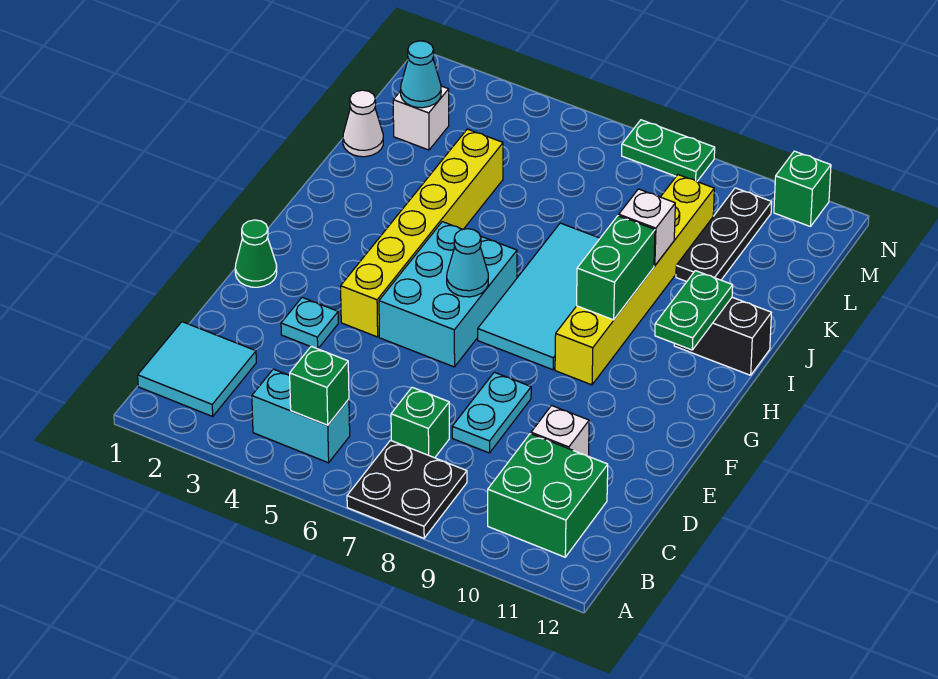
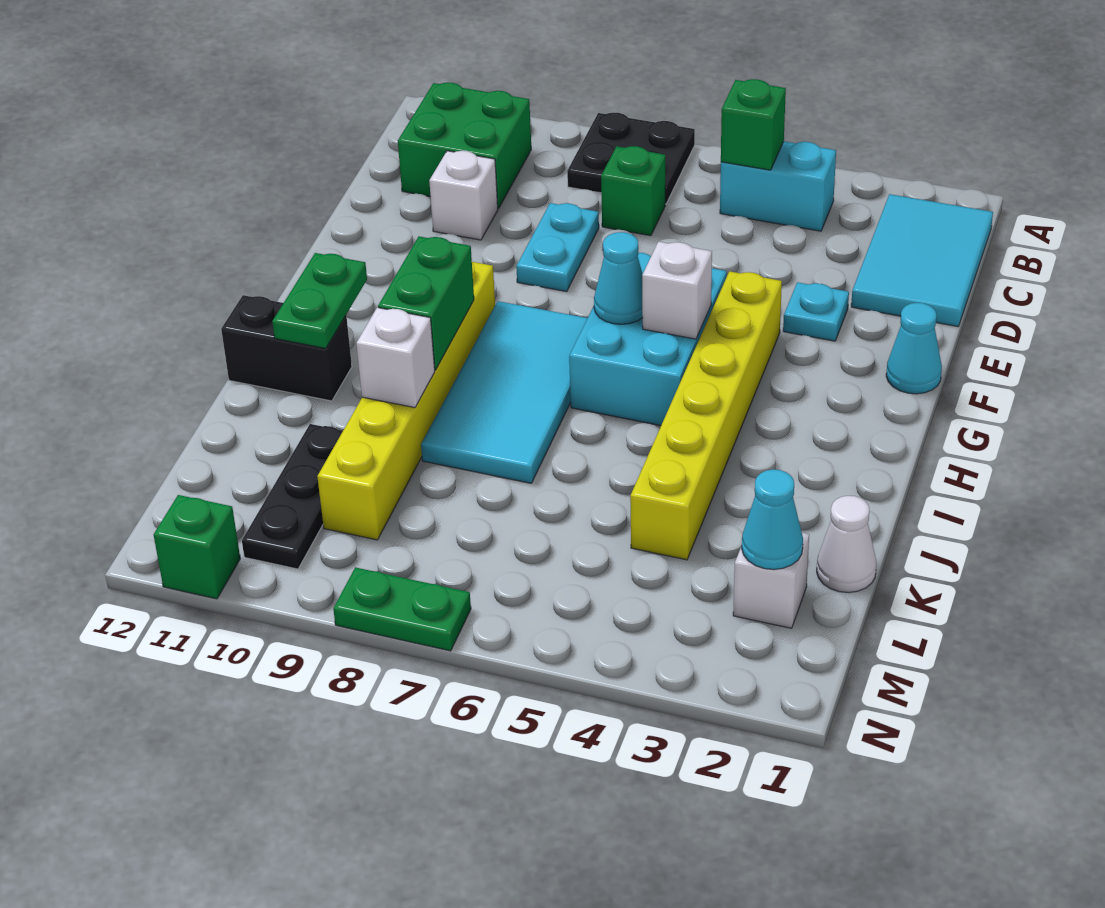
cyan 2x2 tile [138,322,256,416] -> cyan 2x3 tile [851,194,993,326]
green 1x1 cone [235,220,277,287] -> cyan 1x1 cone [886,303,942,394]
none -> white 1x1 brick [642,242,712,339]

